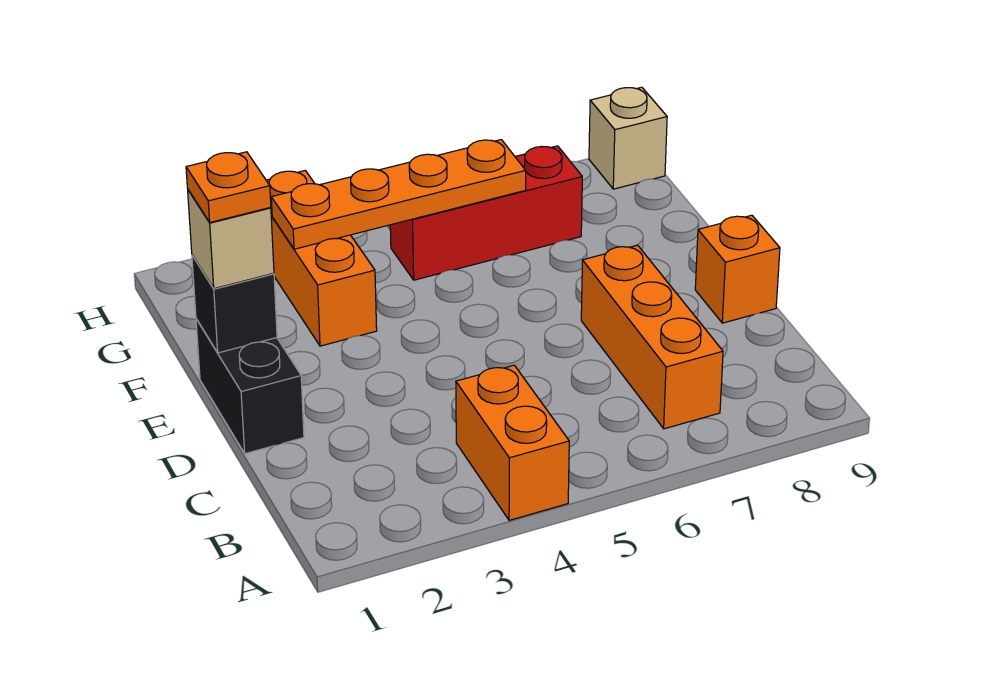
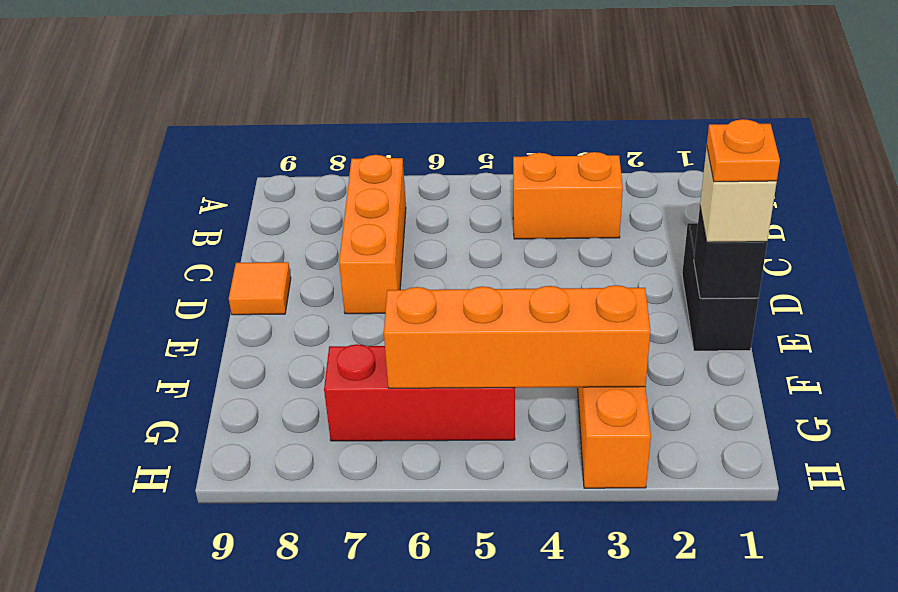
orange 1x2 brick [456,365,569,520] -> orange 1x2 brick turned to [513,152,623,239]
orange 1x1 brick [695,215,780,323] -> orange 1x1 tile [229,262,291,315]
orange 1x4 plate [271,140,526,249] -> orange 1x4 brick [384,285,651,388]
tan 1x1 brick [589,87,667,189] -> none

